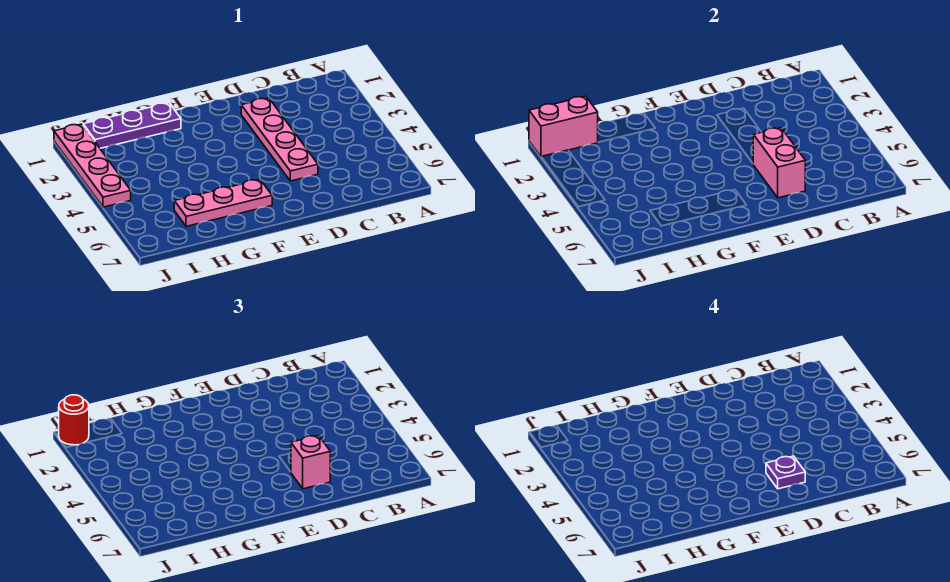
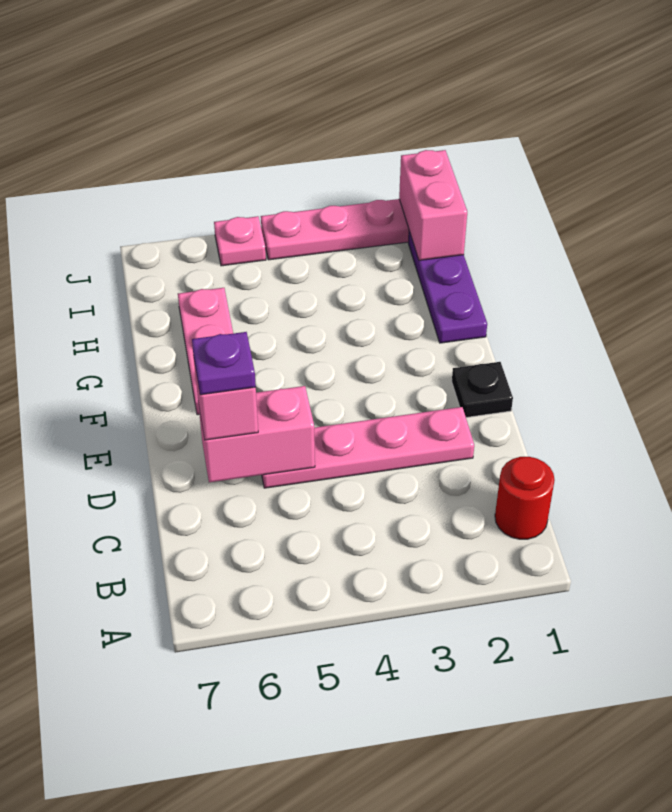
none -> black 1x1 plate [452,362,513,417]
red 1x1 round brick [59,395,89,445] -> red 1x1 round brick moved to [495,457,555,539]
none -> pink 1x1 plate [214,216,266,266]

